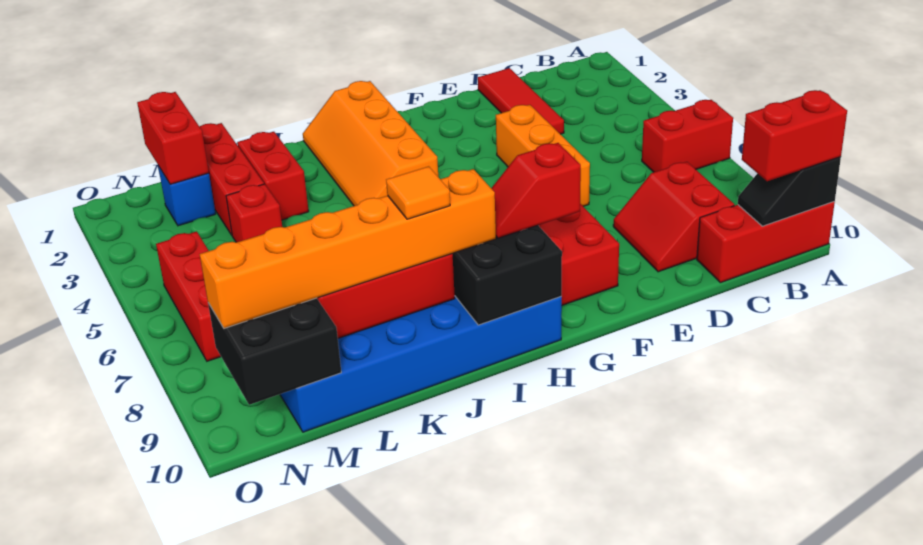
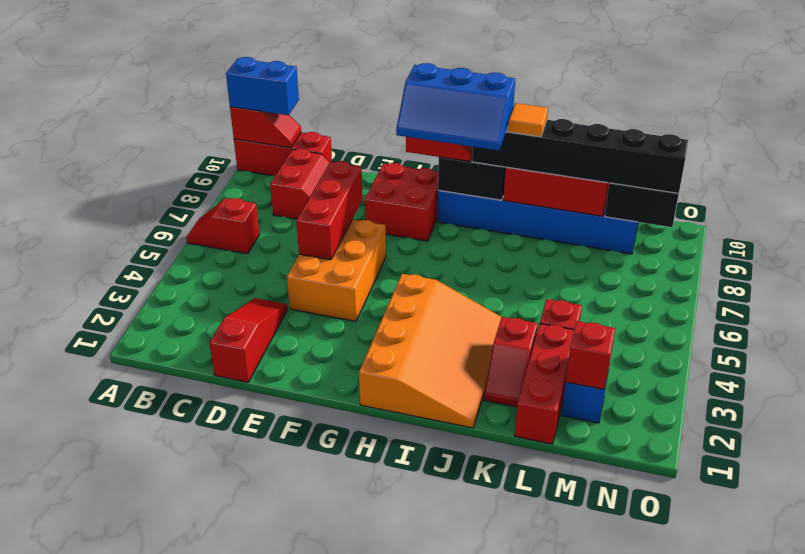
red 1x2 brick [642,100,733,172] -> red 1x2 slope [186,198,259,254]
black 1x2 slope [738,157,841,226] -> red 1x2 slope [230,107,301,148]
red 1x2 brick [742,90,847,181] -> blue 1x2 brick [226,57,299,115]
red 1x3 tile [478,68,564,134] -> red 1x3 slope [209,298,287,382]
orange 1x3 brick [496,105,590,206] -> orange 2x3 brick [287,219,386,321]
none -> blue 2x3 slope [396,63,515,151]
orange 2x4 slope [303,81,438,206] -> orange 3x4 slope [359,274,502,428]
orange 1x6 brick [200,169,496,328] -> black 1x6 brick [472,119,688,194]
red 1x2 brick [237,132,309,220] -> red 1x2 slope [484,317,538,407]
red 1x2 brick [137,92,209,184] -> red 1x1 brick [566,321,615,389]
red 1x3 brick [156,231,221,361] -> red 1x3 brick moved to [296,161,363,260]

